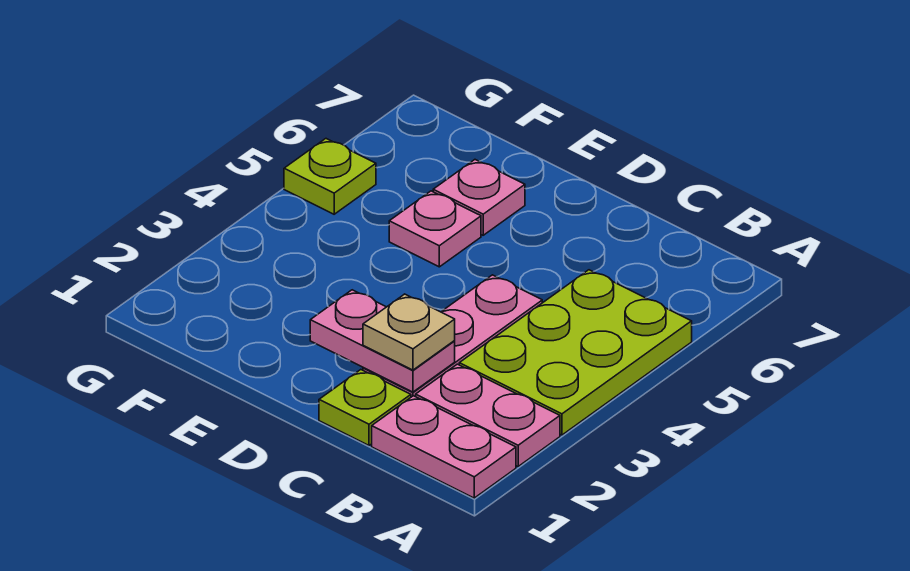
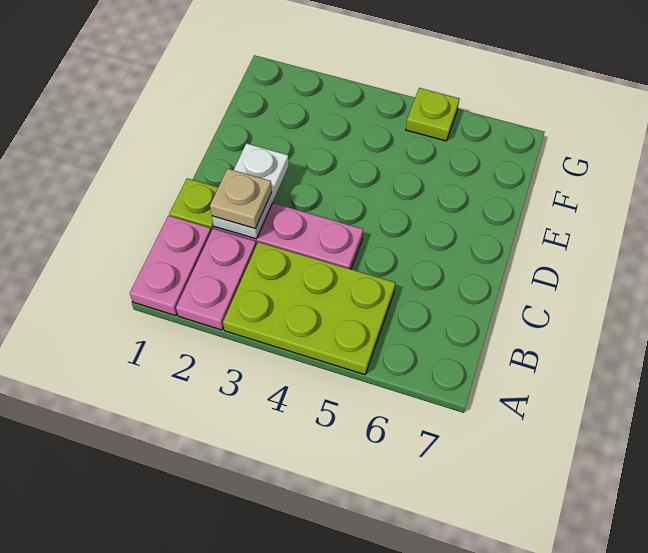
pink 1x2 plate [310,290,455,392] -> white 1x2 plate [212,143,289,239]
pink 1x1 plate [389,191,481,267] -> none
pink 1x1 plate [433,160,525,235] -> none

